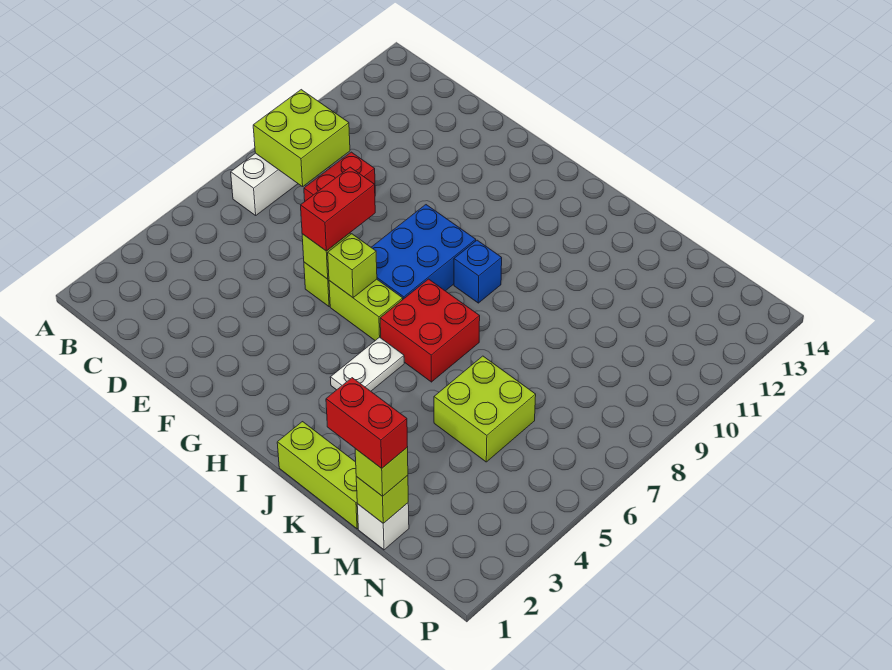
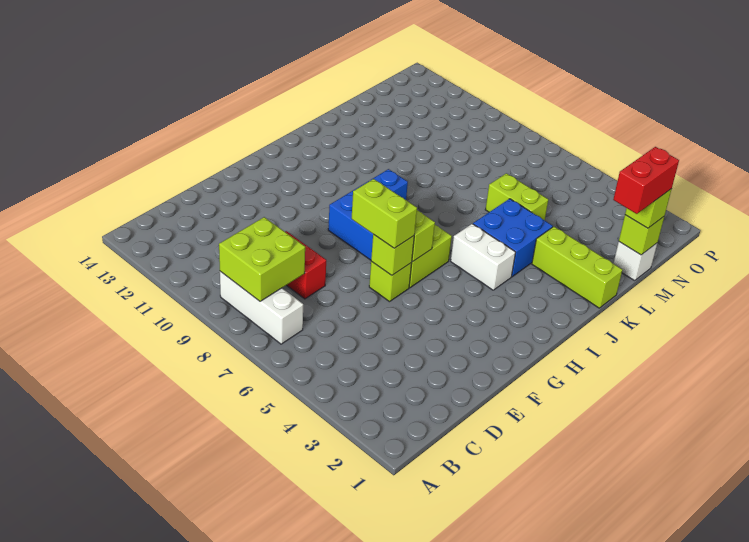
red 1x2 brick [301,167,375,251] -> lime 1x2 brick [351,179,417,248]
white 1x2 plate [330,337,404,391] -> white 1x2 brick [451,224,516,290]
red 2x2 brick [380,279,480,382] -> none
lime 1x3 brick [277,422,358,529] -> lime 1x3 brick turned to [532,227,622,308]
none -> blue 2x2 brick [473,199,553,277]
lime 2x2 brick [434,356,536,462] -> lime 1x2 brick [485,173,548,220]

